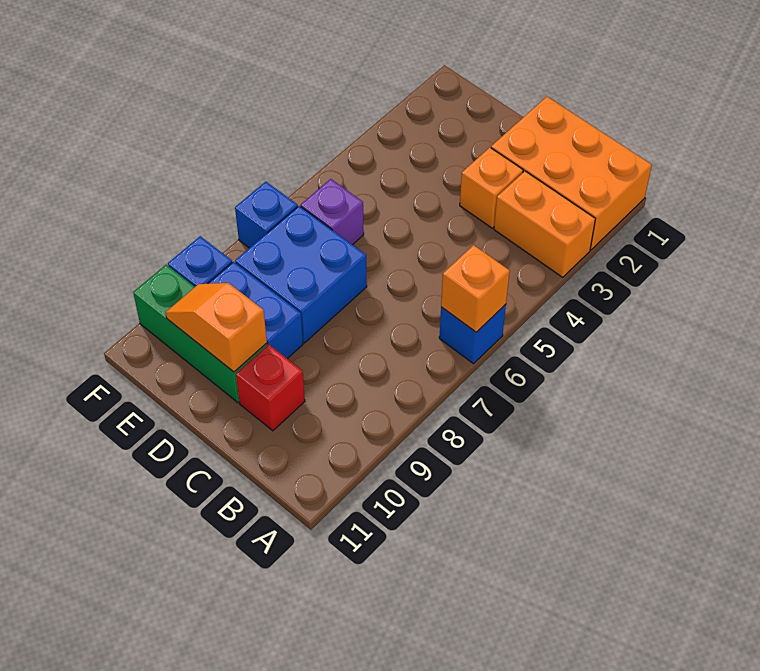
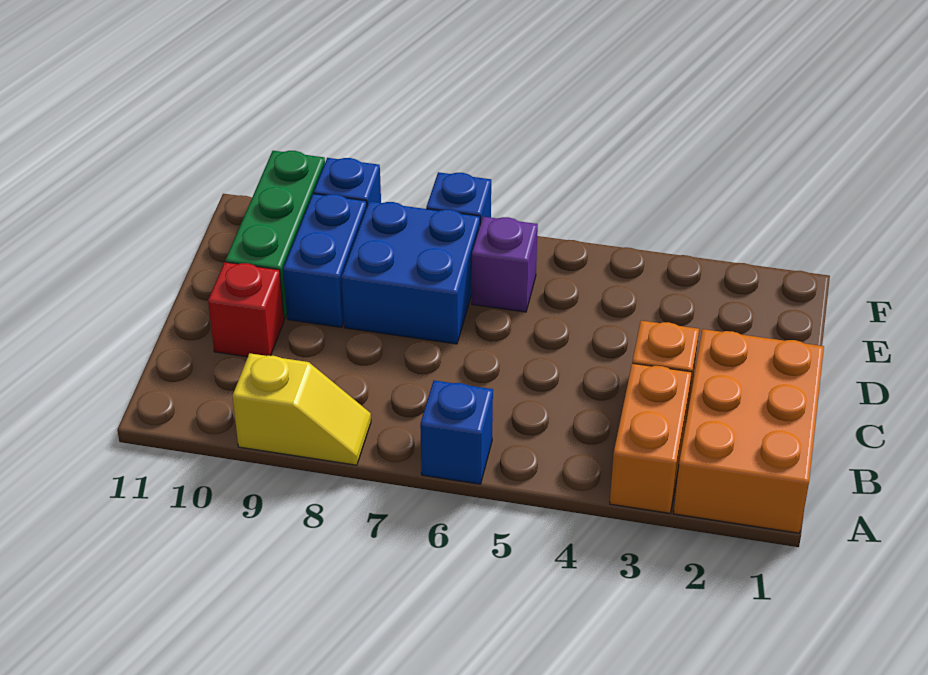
orange 1x1 brick [441,245,510,332] -> none
none -> yellow 1x2 slope [233,353,371,465]
orange 1x2 slope [166,283,267,372] -> none

